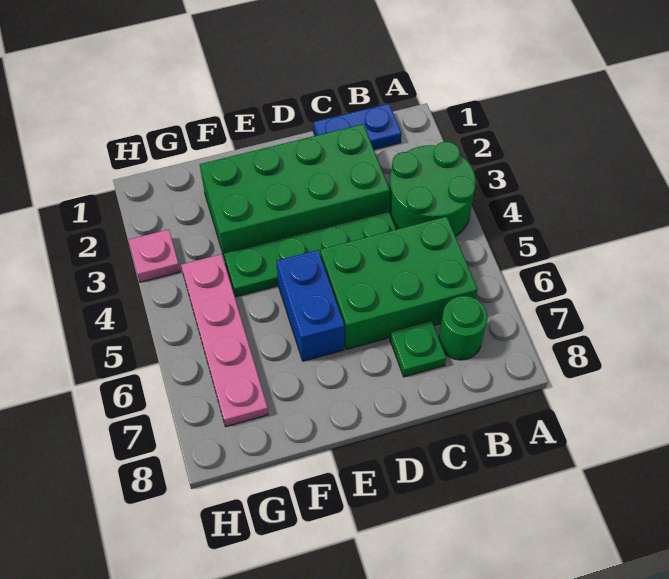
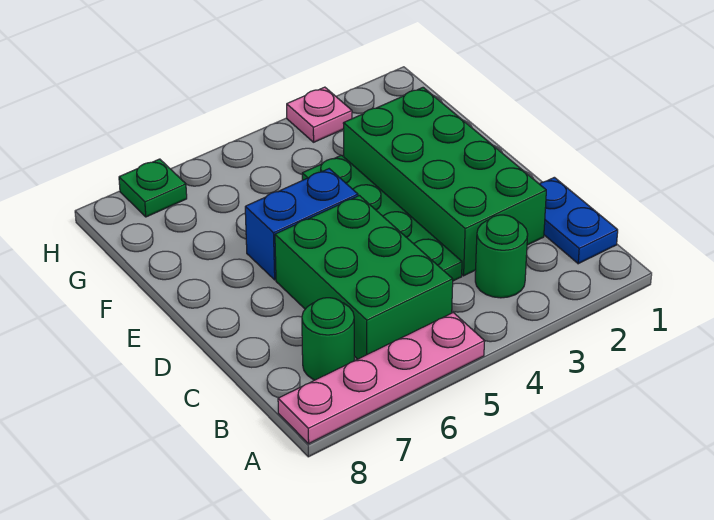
green 2x2 round brick [388,142,476,236] -> green 1x1 round brick [475,215,528,298]
green 1x1 plate [390,321,446,377] -> green 1x1 plate moved to [119,159,187,217]
pink 1x4 plate [181,254,268,427] -> pink 1x4 plate moved to [278,313,485,444]

